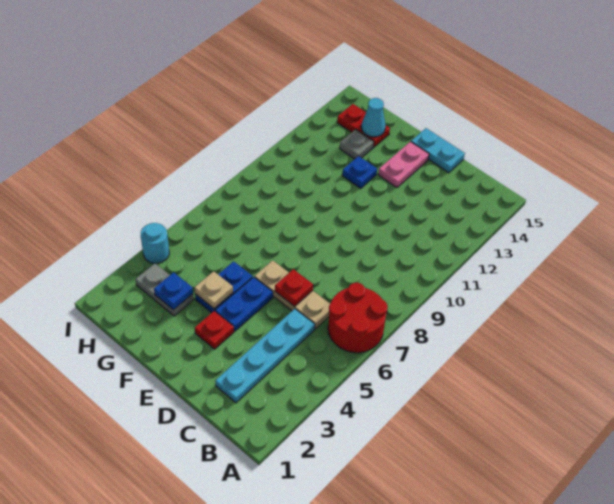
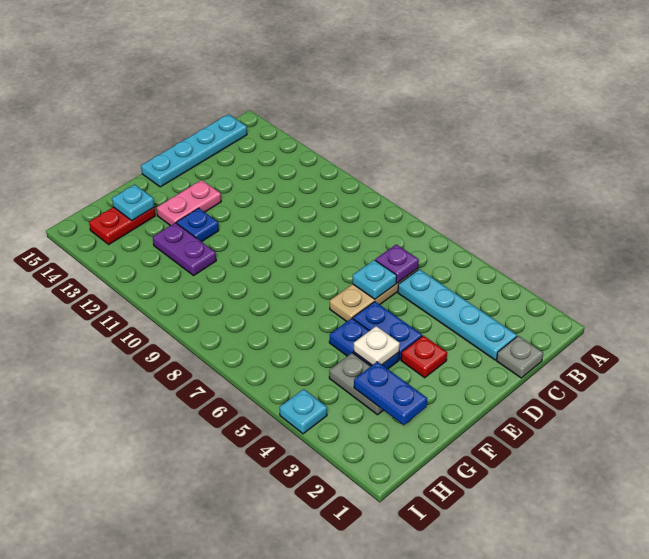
red 2x2 round brick [328,283,388,353] -> none
none -> purple 1x1 plate [375,244,419,283]
red 1x1 plate [275,269,313,306] -> cyan 1x1 plate [353,260,397,299]
cyan 1x2 plate [411,128,465,173] -> cyan 1x4 plate [141,114,247,187]
pink 1x2 plate [378,142,429,187] -> pink 1x2 plate turned to [157,180,221,226]
tan 1x1 plate [195,271,233,309] -> white 1x1 plate [354,326,400,365]
grey 1x2 plate [136,264,194,316] -> grey 1x2 plate turned to [329,353,383,415]
blue 1x1 plate [154,272,193,310] -> blue 1x2 plate [354,362,427,425]
none -> purple 1x2 plate [153,223,216,275]
grey 1x1 plate [340,129,374,159] -> grey 1x1 plate moved to [497,336,543,378]
cyan 1x1 cone [361,98,386,137] -> cyan 1x1 plate [112,185,154,220]
cyan 1x1 round brick [141,223,169,263] -> cyan 1x1 plate [280,389,327,434]

